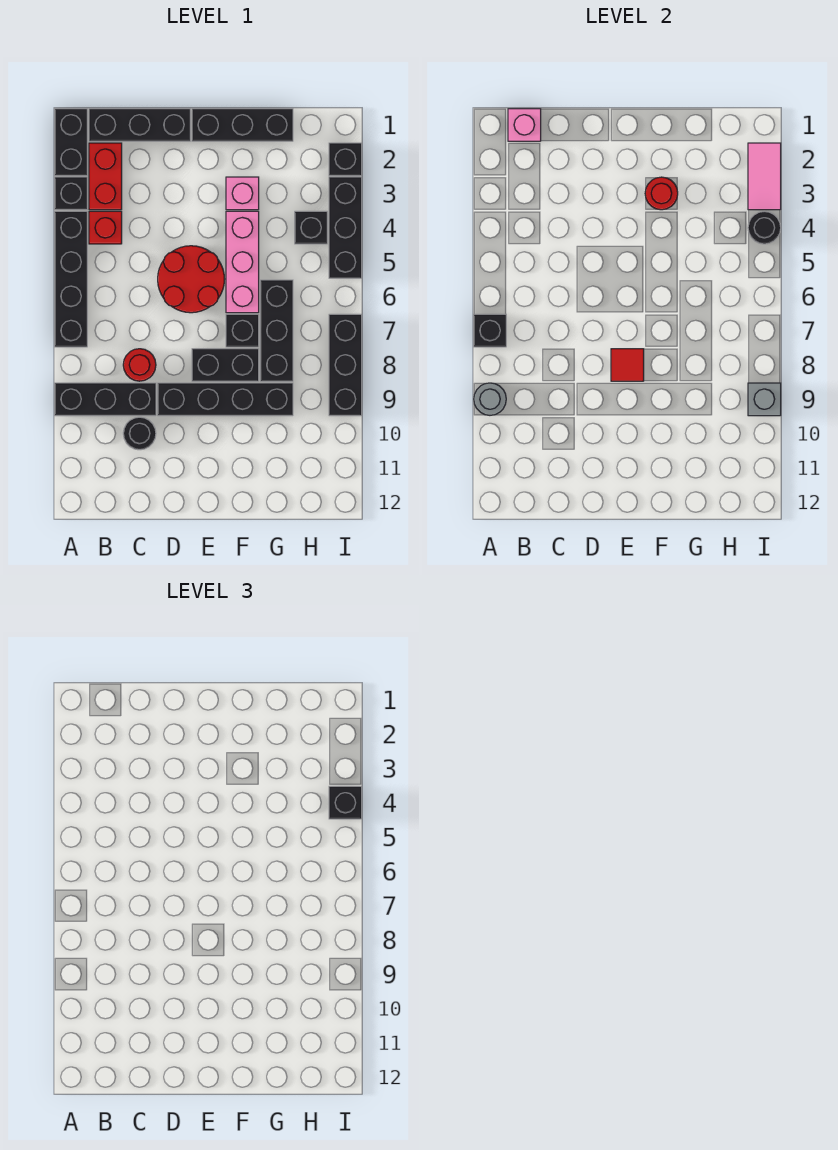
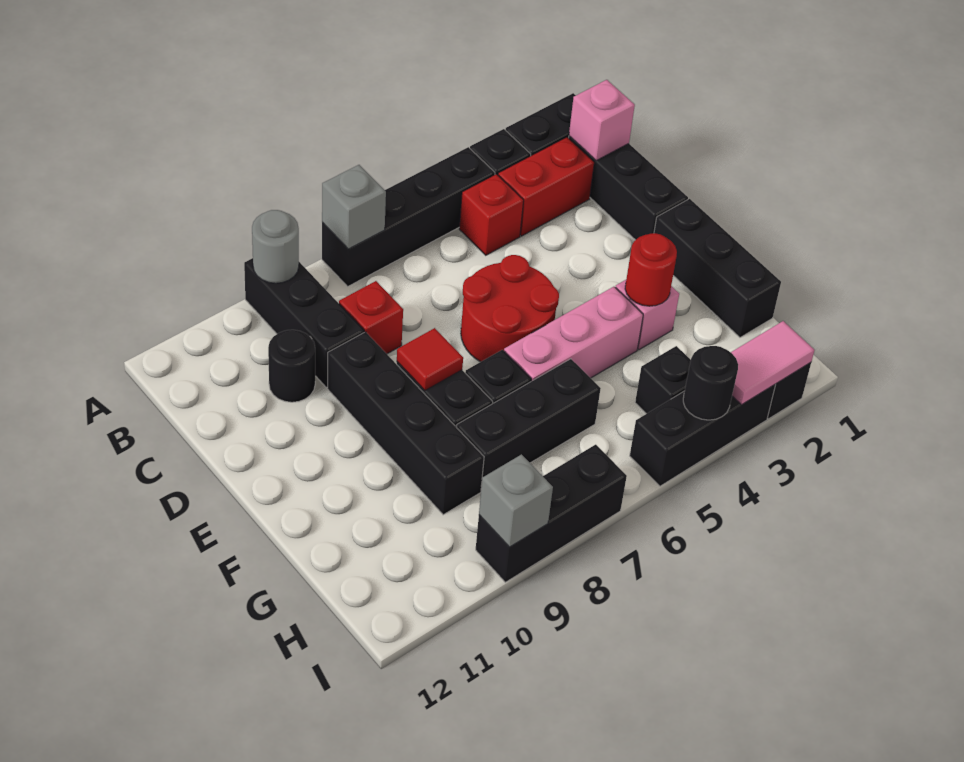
black 1x1 brick [474,314,506,347] -> grey 1x1 brick [322,165,386,249]
red 1x1 round brick [123,349,156,381] -> red 1x1 brick [339,281,403,354]
black 1x1 brick [329,786,362,819] -> none

